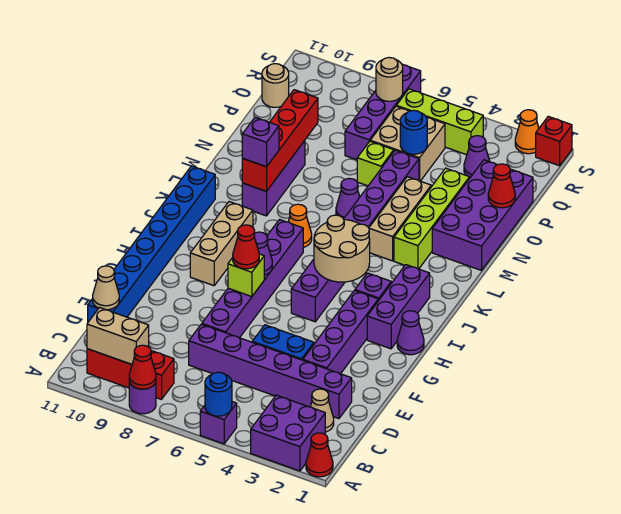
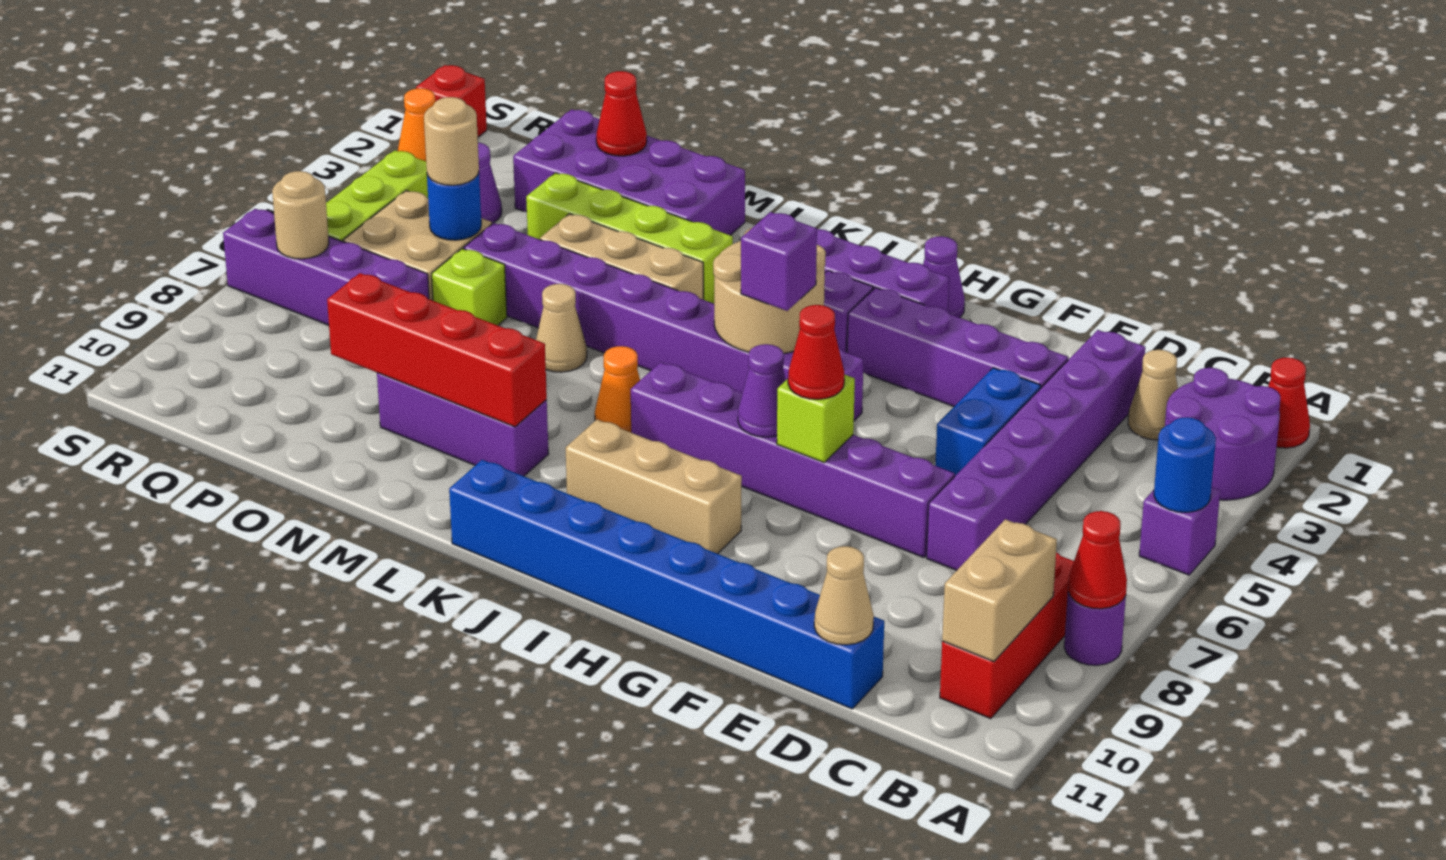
purple 2x2 brick [251,395,325,471] -> purple 2x2 round brick [1165,368,1280,500]
purple 1x1 brick [242,117,279,167] -> purple 1x1 brick moved to [741,212,817,311]
purple 1x1 cone [336,178,360,219] -> tan 1x1 cone [536,284,587,372]
tan 1x1 round brick [262,64,289,107] -> tan 1x1 round brick moved to [424,97,479,185]

